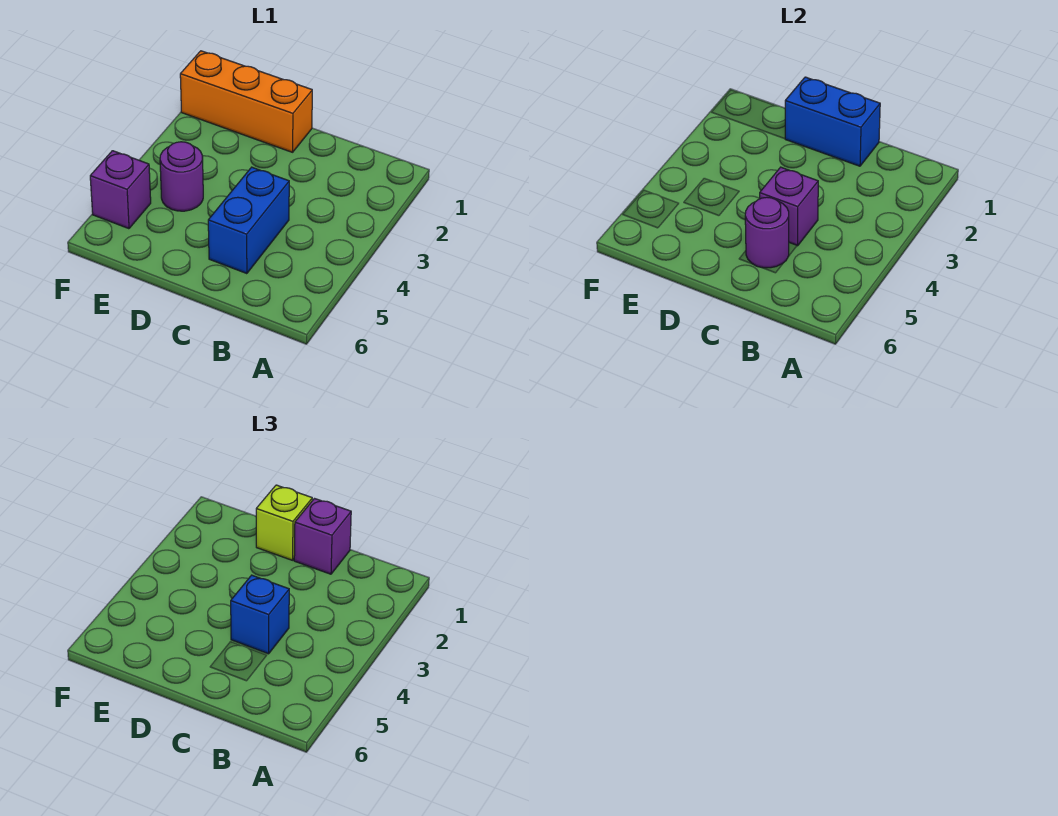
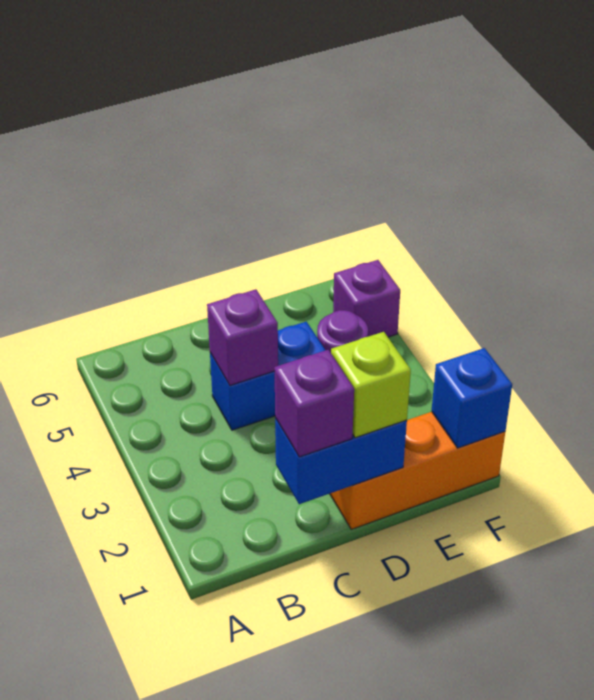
blue 1x2 brick [208,167,289,274] -> blue 1x2 brick turned to [210,322,325,430]
blue 1x1 brick [231,575,289,654] -> blue 1x1 brick moved to [432,348,512,448]
purple 1x1 round brick [745,197,789,268] -> none

